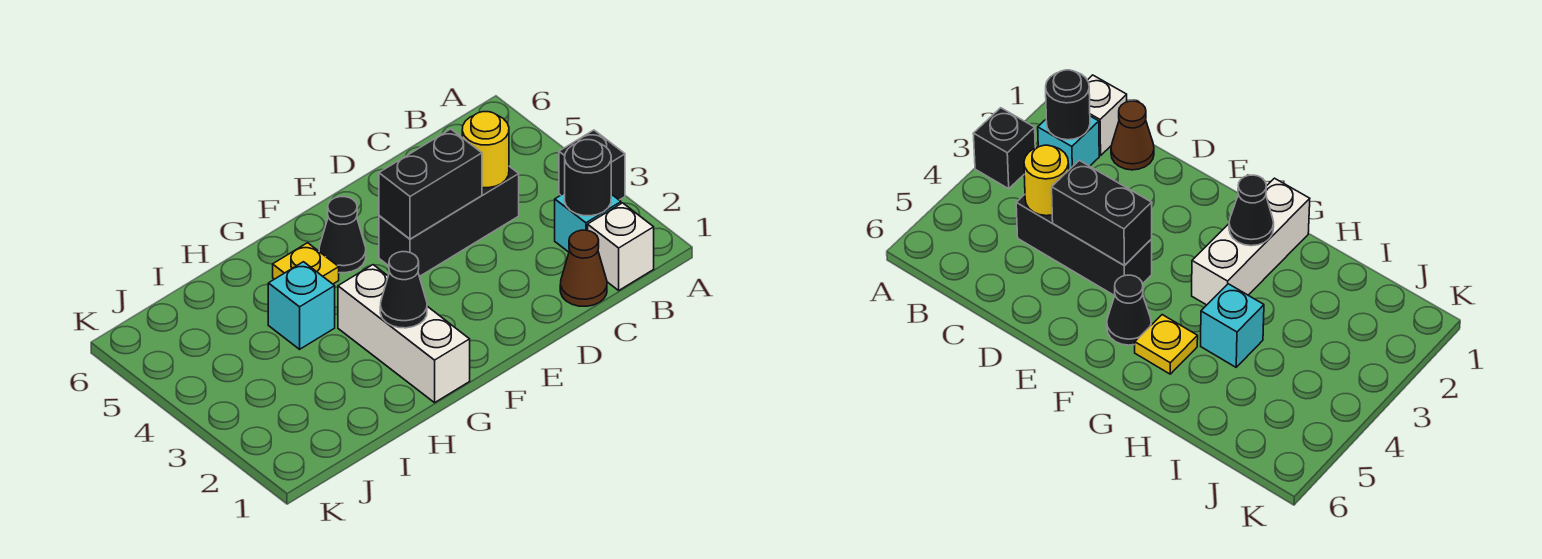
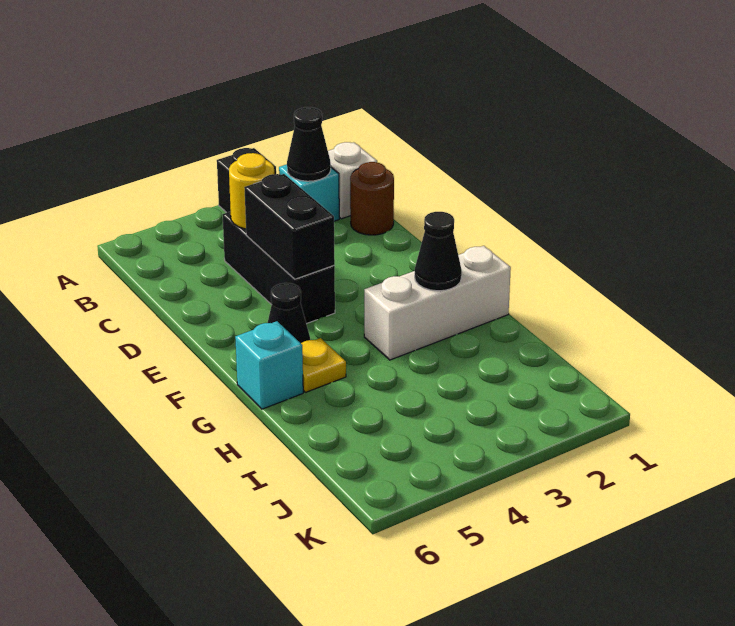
black 1x1 round brick [565,140,611,216] -> black 1x1 cone [287,107,331,181]
brown 1x1 cone [560,230,607,306] -> brown 1x1 round brick [350,162,394,235]
cyan 1x1 brick [268,262,335,349] -> cyan 1x1 brick moved to [235,321,303,409]

